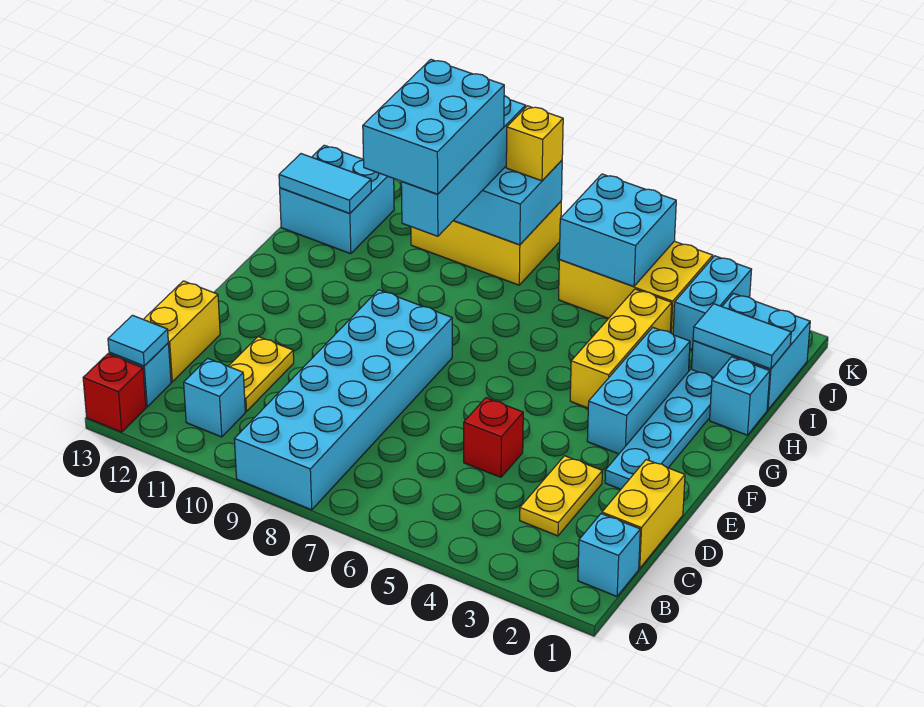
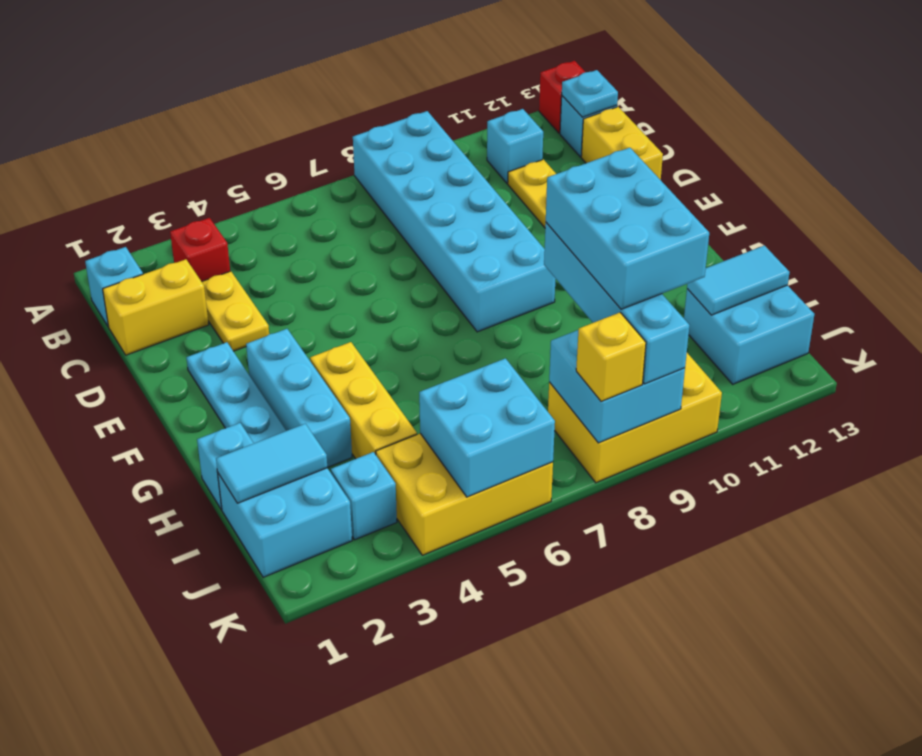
cyan 1x1 tile [108,315,168,366] -> cyan 1x1 plate [562,70,618,117]
yellow 1x2 brick [602,460,685,568] -> yellow 1x2 brick turned to [103,259,209,355]
red 1x1 brick [464,398,523,477] -> red 1x1 brick moved to [170,218,230,282]
cyan 1x2 brick [673,256,752,350] -> cyan 1x1 brick [331,452,397,540]

